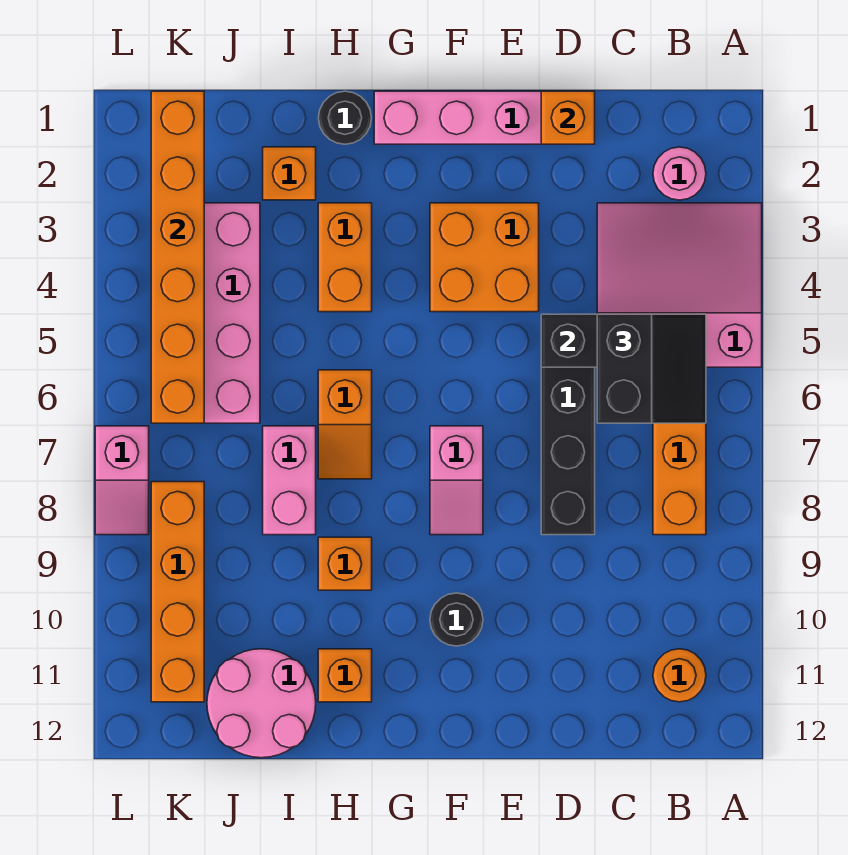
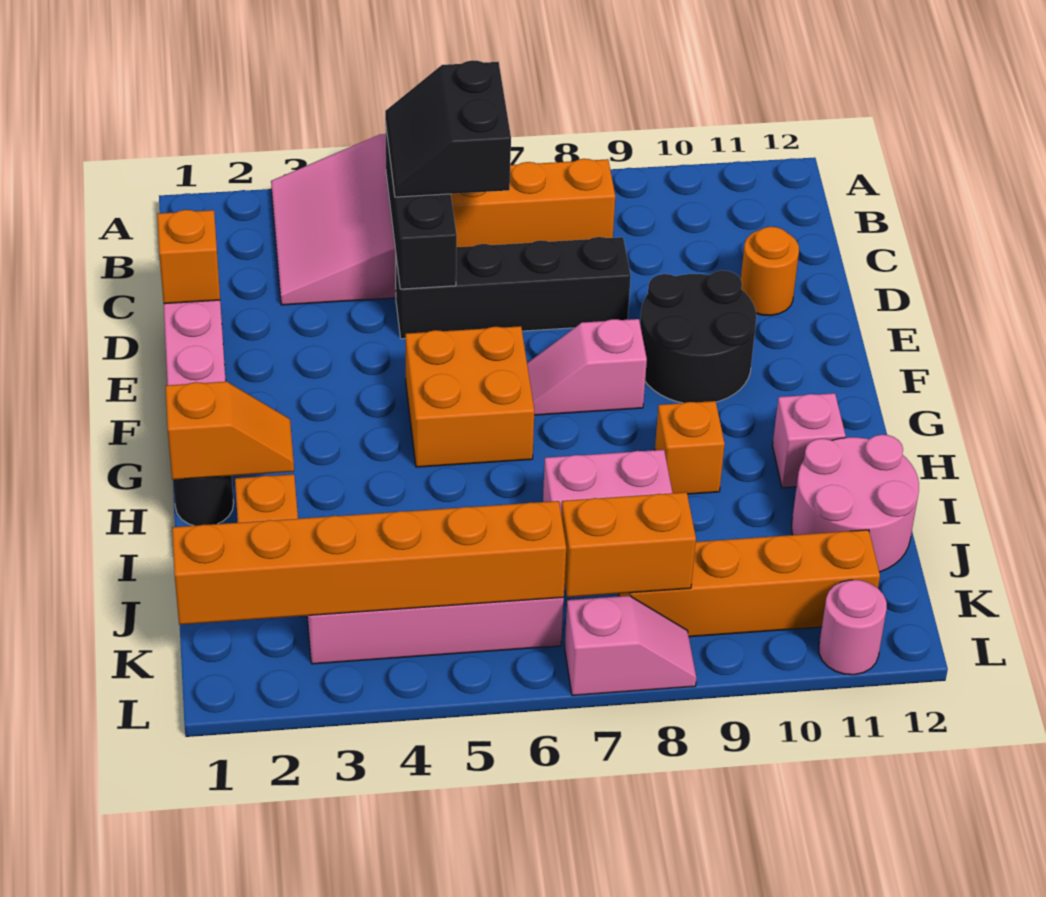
pink 1x1 round brick [653,147,706,200] -> pink 1x1 round brick moved to [819,580,887,675]
black 2x2 slope [597,314,706,423] -> black 2x2 slope turned to [385,60,511,197]
orange 1x1 round brick [653,649,706,702] -> orange 1x1 round brick moved to [741,227,799,316]
orange 2x2 brick [430,203,539,312] -> orange 2x2 brick moved to [406,326,534,467]
pink 1x2 slope [430,426,483,535] -> pink 1x2 slope turned to [527,319,647,415]
black 1x1 round brick [430,593,483,646] -> black 2x2 round brick [640,270,757,403]
orange 1x2 brick [318,203,372,312] -> orange 1x2 brick moved to [561,492,696,597]
orange 1x2 slope [318,370,372,479] -> orange 1x2 slope moved to [166,382,294,480]
orange 1x1 brick [318,649,372,702] -> pink 1x1 brick [772,393,846,488]

